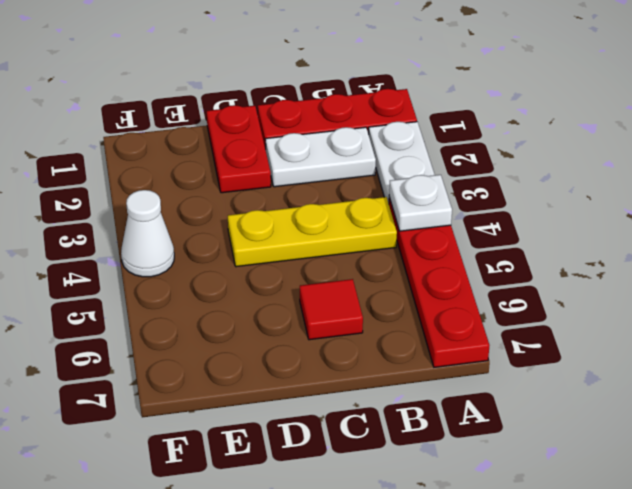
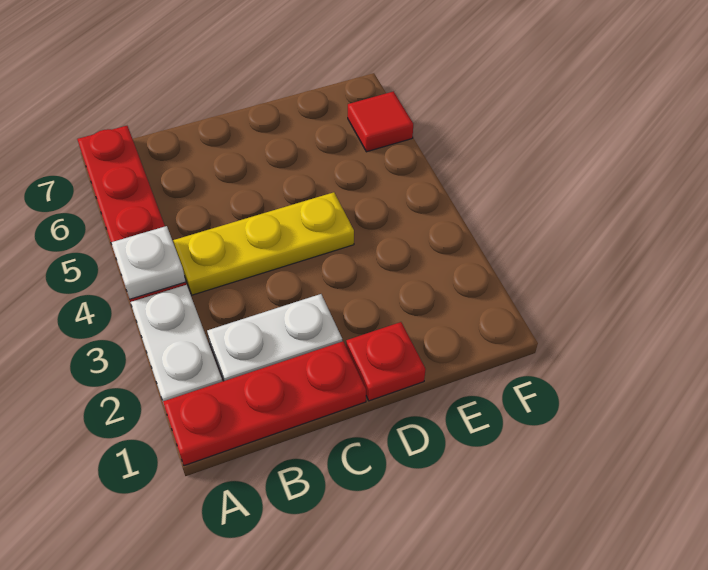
red 1x1 tile [300,279,363,340] -> red 1x1 tile moved to [348,91,413,152]
red 1x2 plate [207,105,271,193] -> red 1x1 plate [346,322,426,401]
white 1x1 cone [121,190,174,277] -> none

